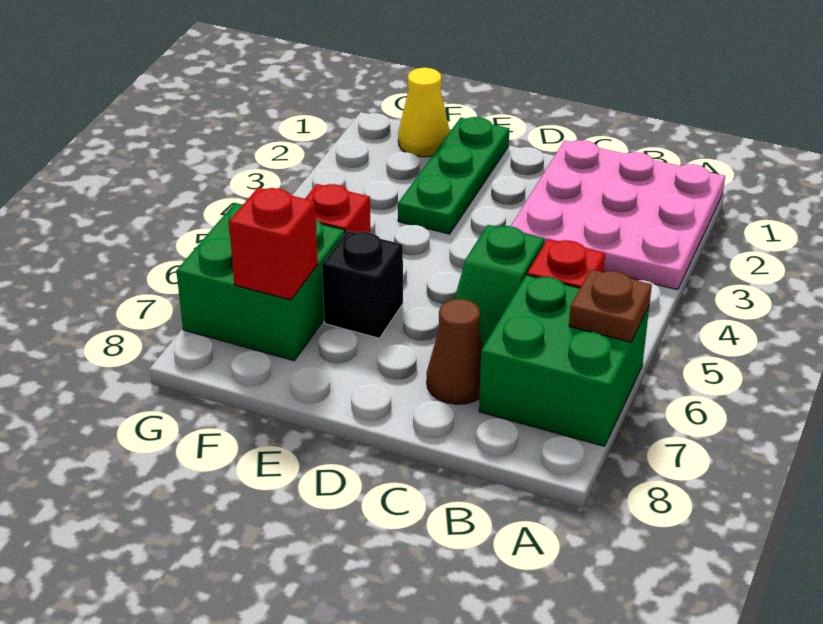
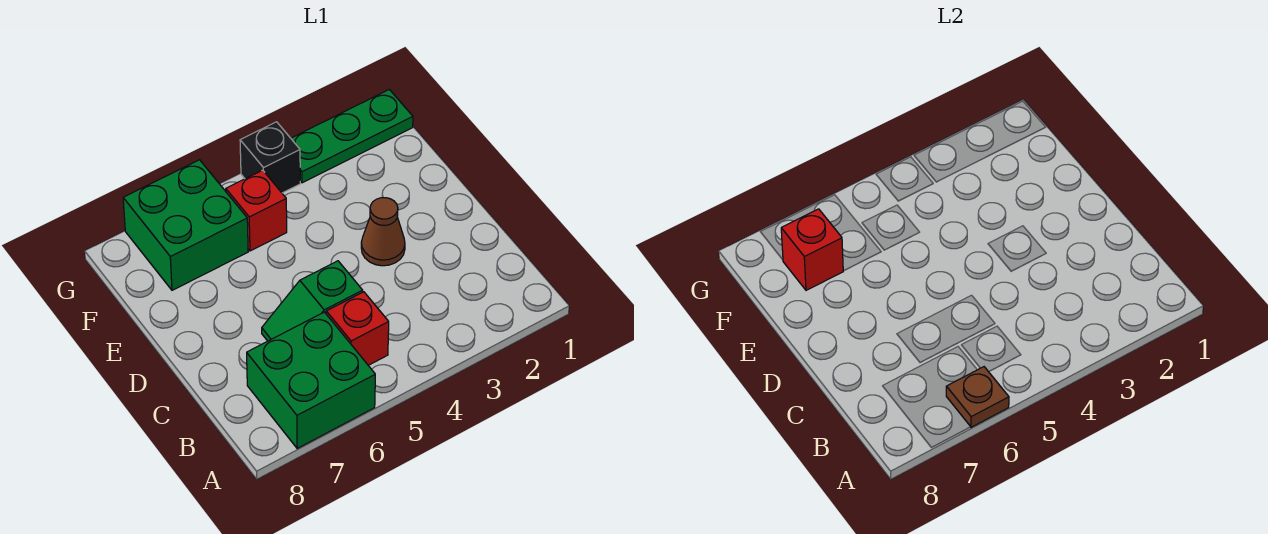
pink 3x3 plate [511,140,725,290] -> none
brown 1x1 cone [427,299,483,404] -> brown 1x1 cone moved to [361,198,405,266]
green 1x3 plate [398,117,509,234] -> green 1x3 plate moved to [291,90,413,183]
black 1x1 brick [322,231,403,338] -> black 1x1 brick moved to [240,122,300,193]
yellow 1x1 cone [398,68,450,157] -> none

